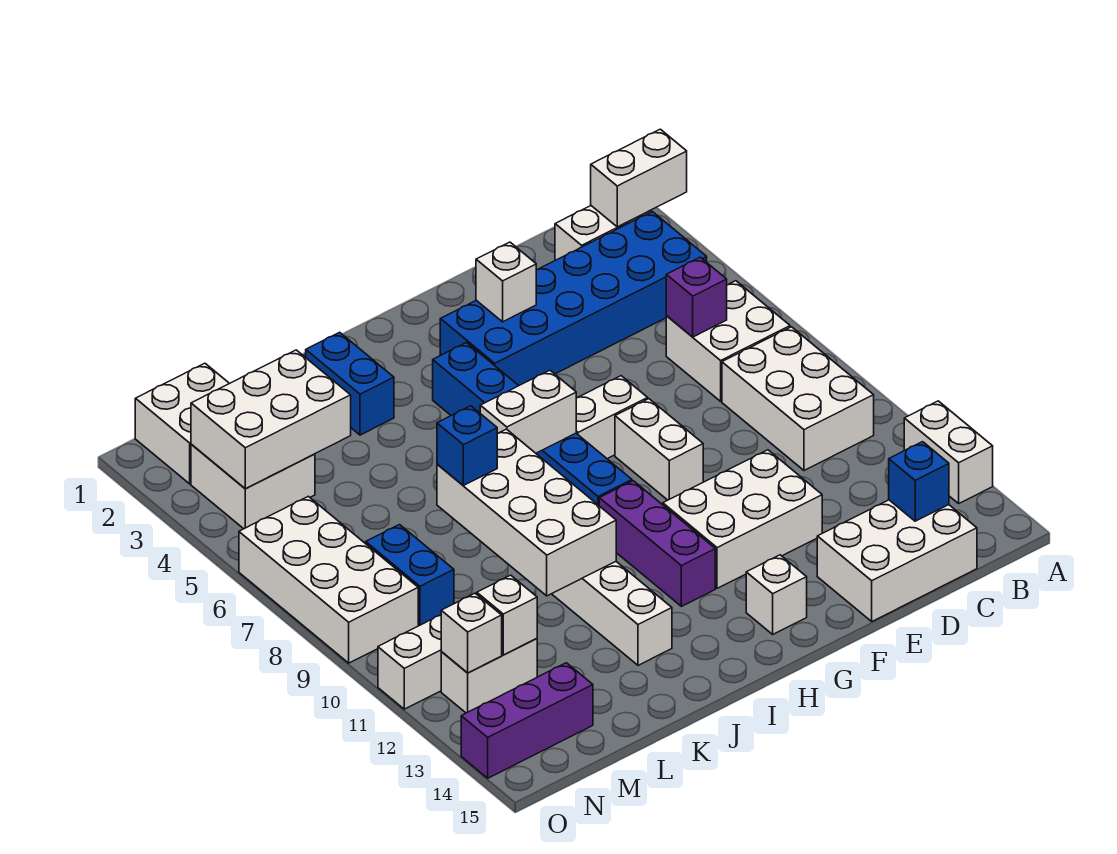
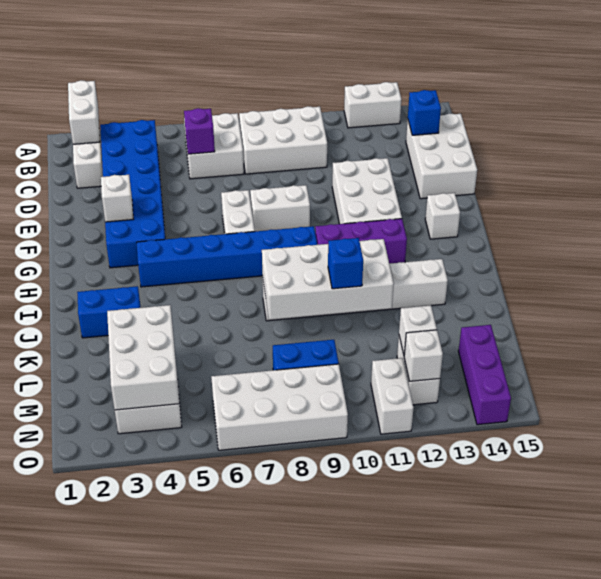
white 1x2 brick [480,370,576,453] -> none
blue 1x1 brick [437,406,497,485] -> blue 1x1 brick moved to [328,238,363,289]
white 2x2 brick [135,363,229,484] -> none

